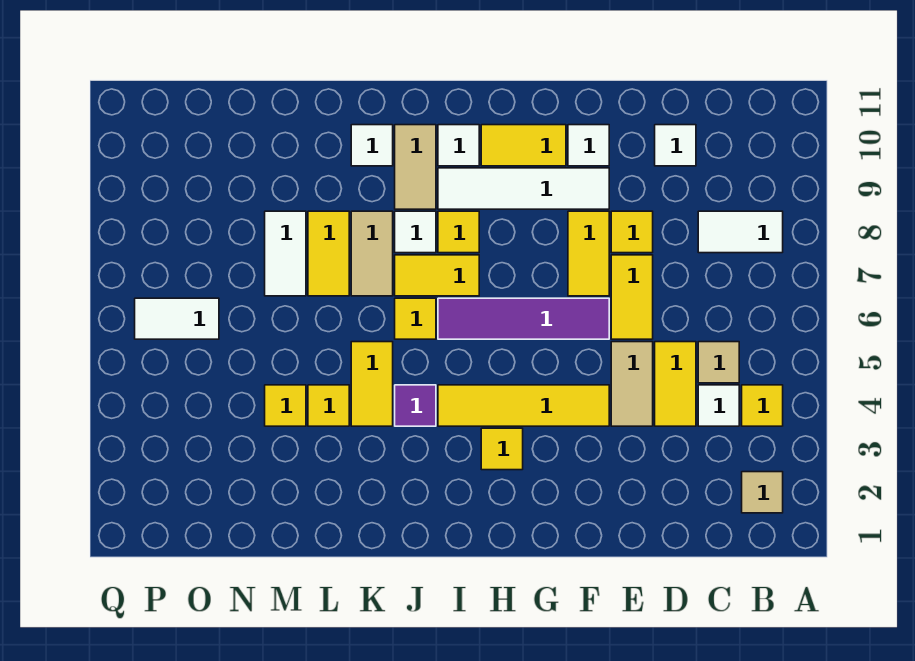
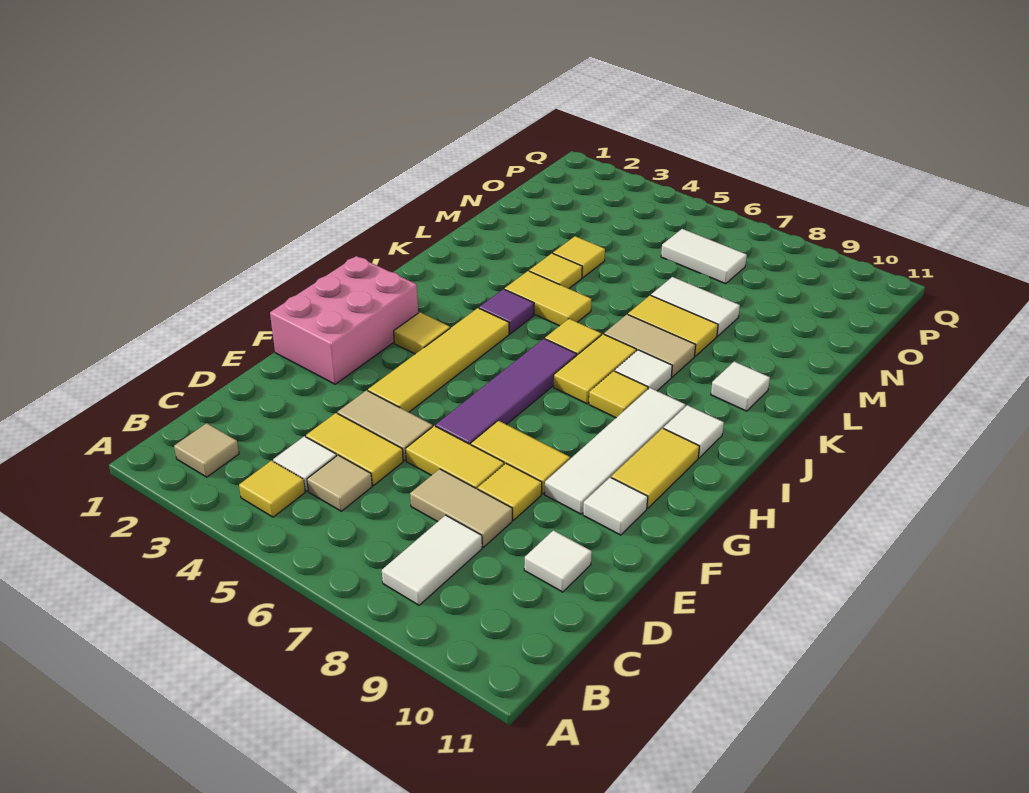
none -> pink 2x3 brick [270,256,418,384]
tan 1x2 tile [395,125,436,209] -> tan 1x2 tile moved to [410,469,512,547]
white 1x2 tile [135,298,219,339] -> white 1x2 tile turned to [661,229,747,284]

